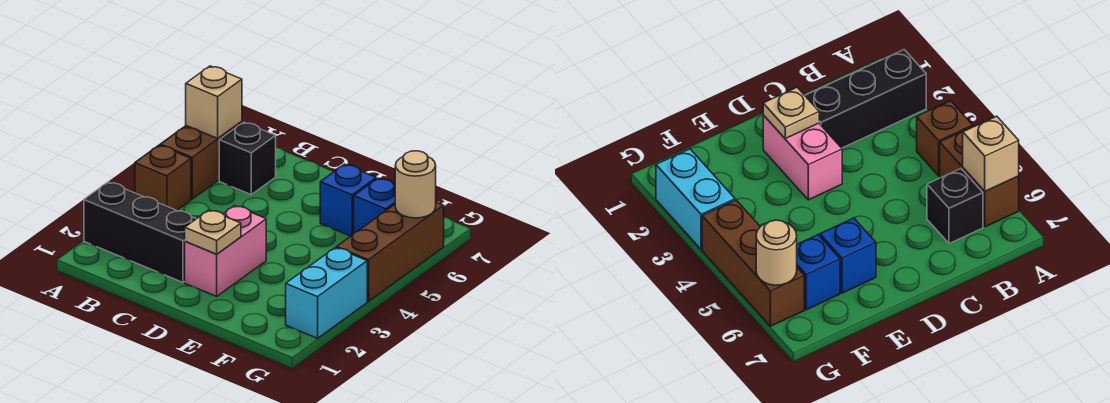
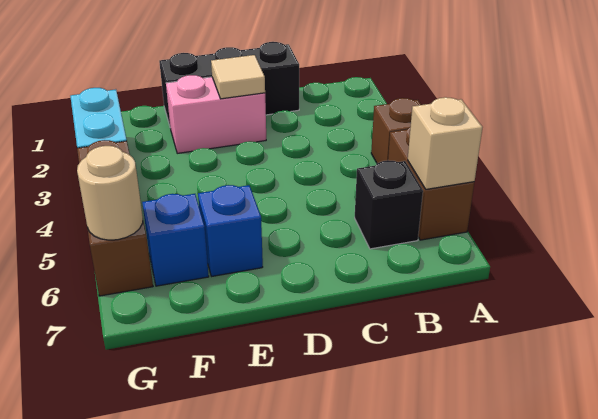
black 1x3 brick [84,182,196,282] -> black 1x3 brick moved to [159,42,299,126]
pink 1x2 brick [185,206,266,296] -> pink 1x2 brick turned to [166,75,266,153]
tan 1x1 plate [185,210,241,254] -> tan 1x1 tile [211,55,265,99]

